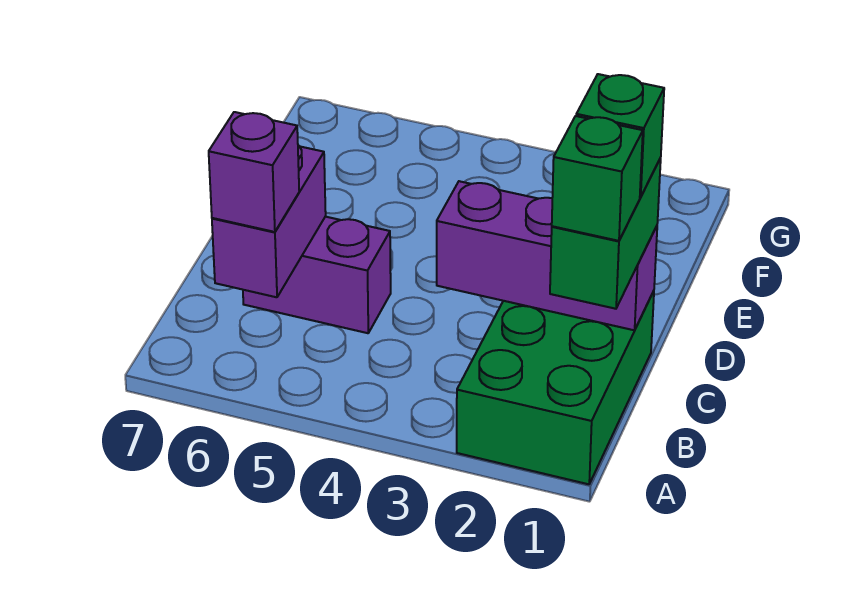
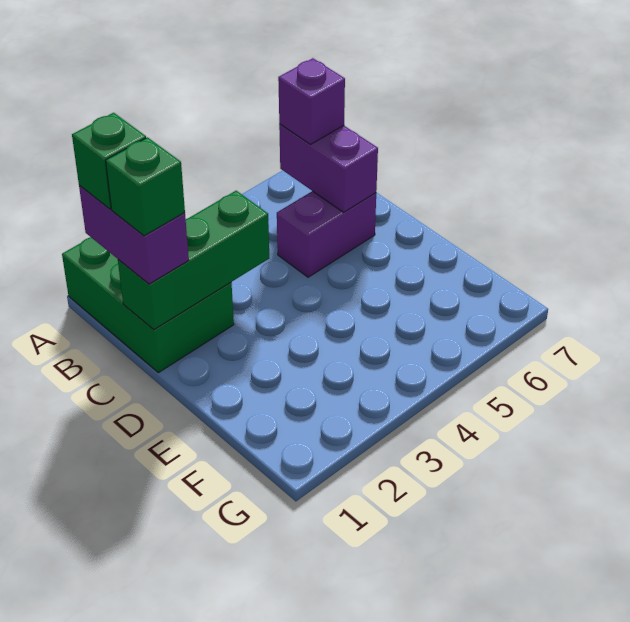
green 1x2 brick [550,158,661,309] -> purple 1x2 brick [79,185,189,284]
purple 1x3 brick [437,181,657,330] -> green 1x3 brick [118,191,269,330]

